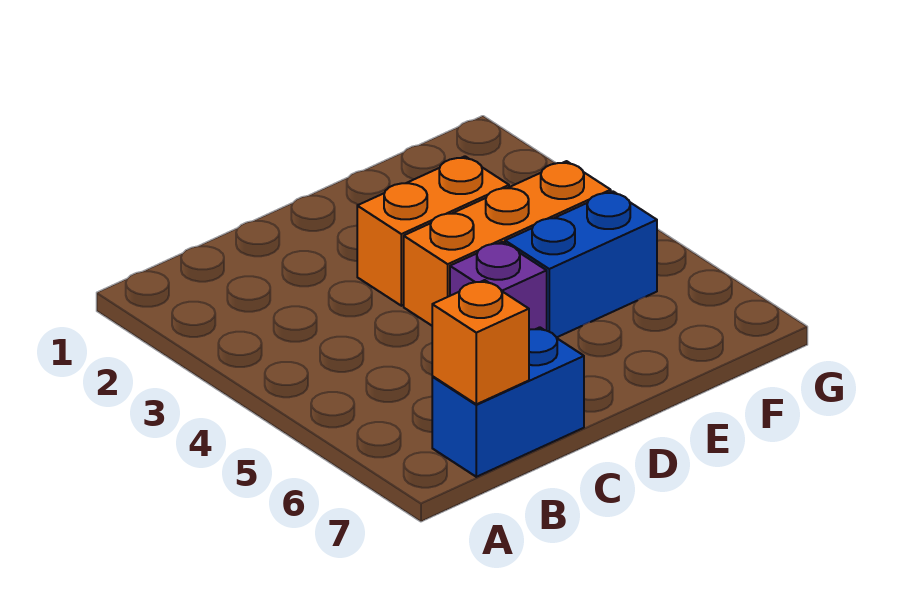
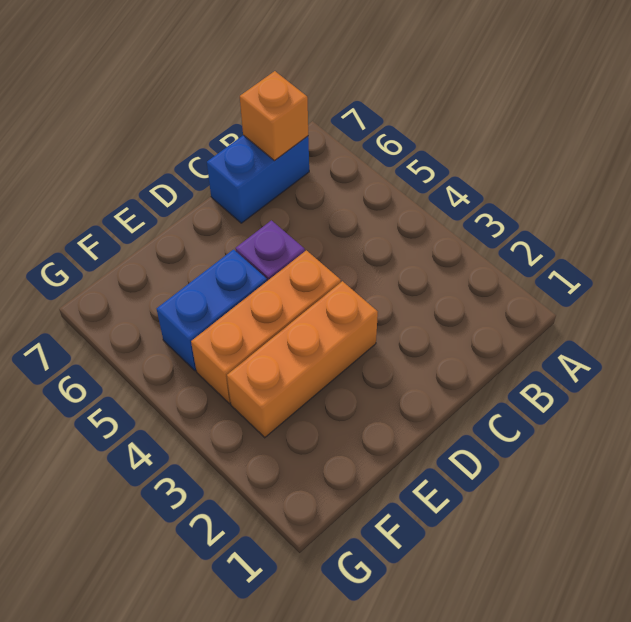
orange 1x2 brick [357,156,509,306] -> orange 1x3 brick [227,281,378,438]

